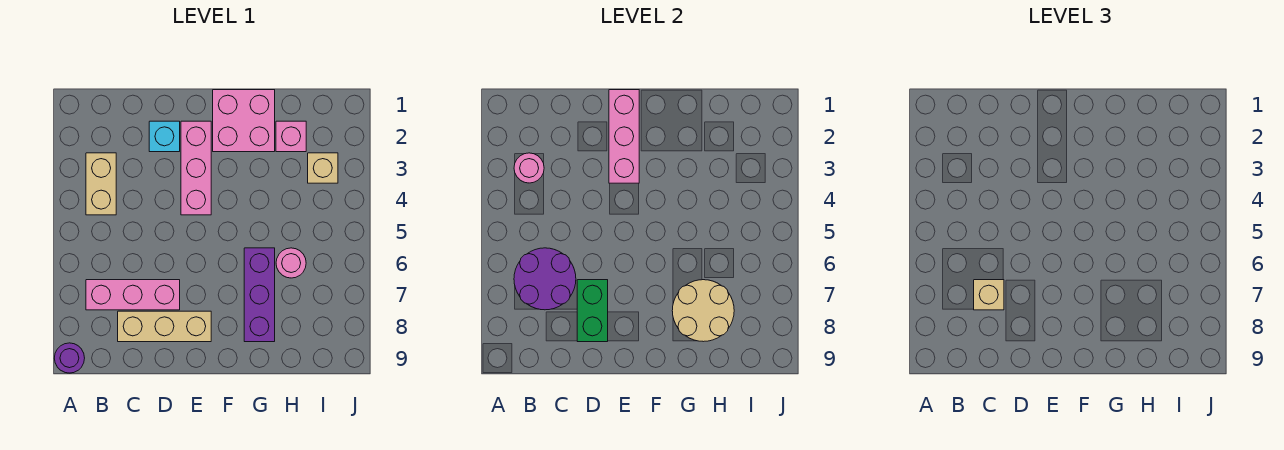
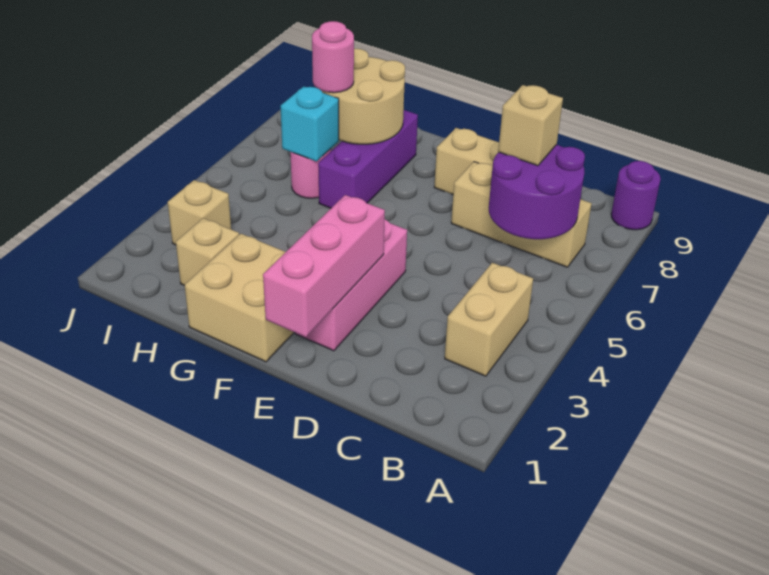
pink 1x1 round brick [514,153,544,183] -> pink 1x1 round brick moved to [312,21,354,93]
pink 1x3 brick [86,280,180,310] -> tan 1x3 brick [451,162,592,267]
cyan 1x1 brick [149,121,180,152] -> cyan 1x1 brick moved to [281,86,339,161]
green 1x2 brick [577,280,608,342] -> none
pink 2x2 brick [213,90,275,152] -> tan 2x2 brick [185,234,294,362]
pink 1x1 brick [276,121,306,152] -> tan 1x1 brick [176,218,239,286]

